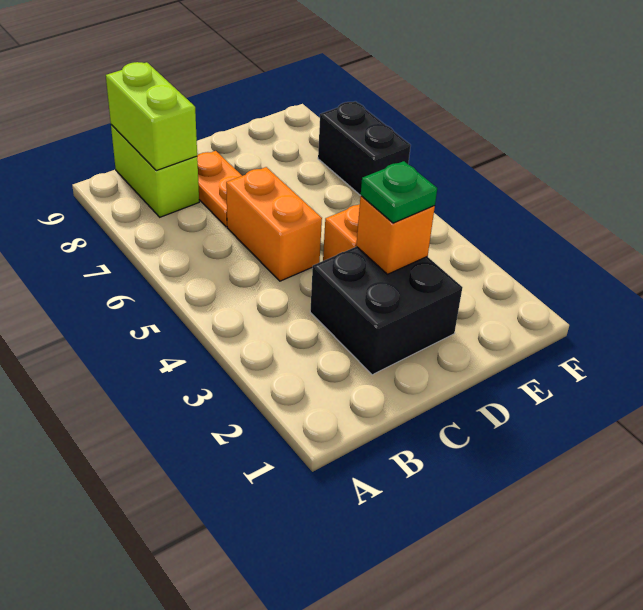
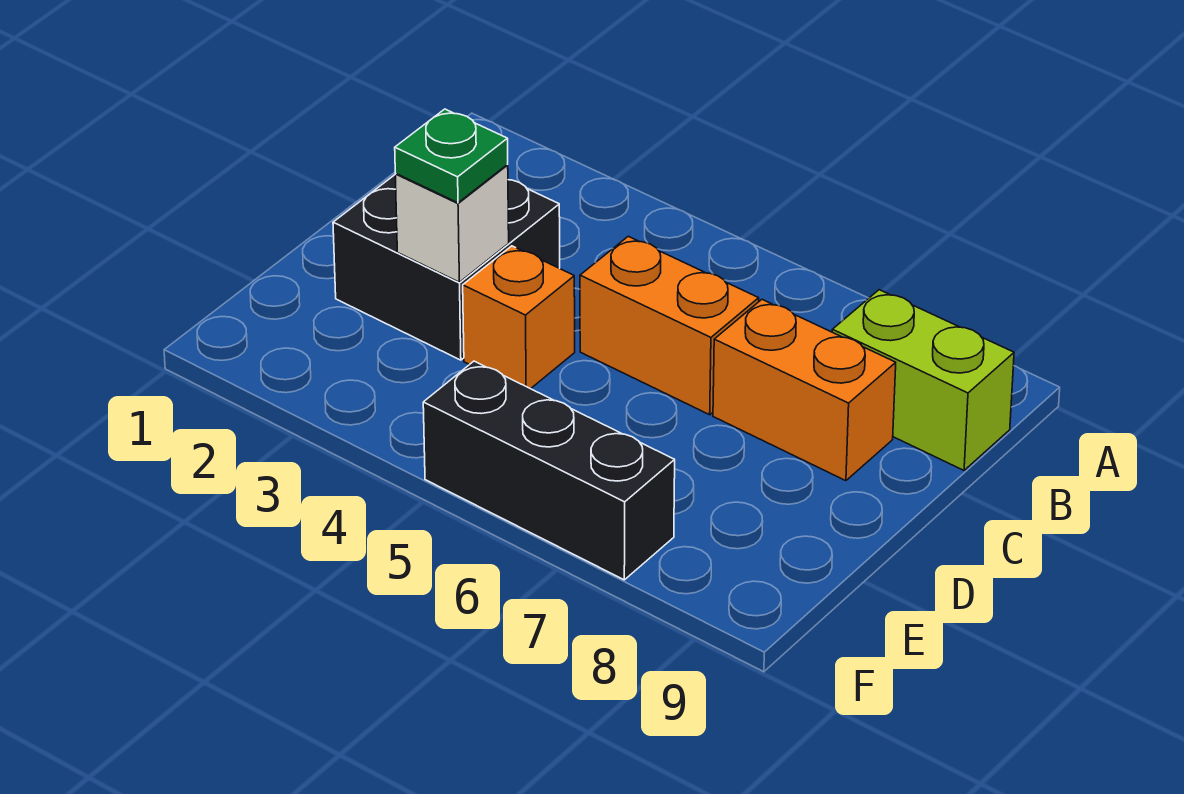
lime 1x2 brick [106,62,197,171] -> none
orange 1x2 plate [197,151,242,227] -> orange 1x2 brick [713,300,896,481]
orange 1x1 brick [356,196,435,274] -> white 1x1 brick [395,165,509,282]
black 1x2 brick [318,101,411,196] -> black 1x3 brick [423,361,675,580]

